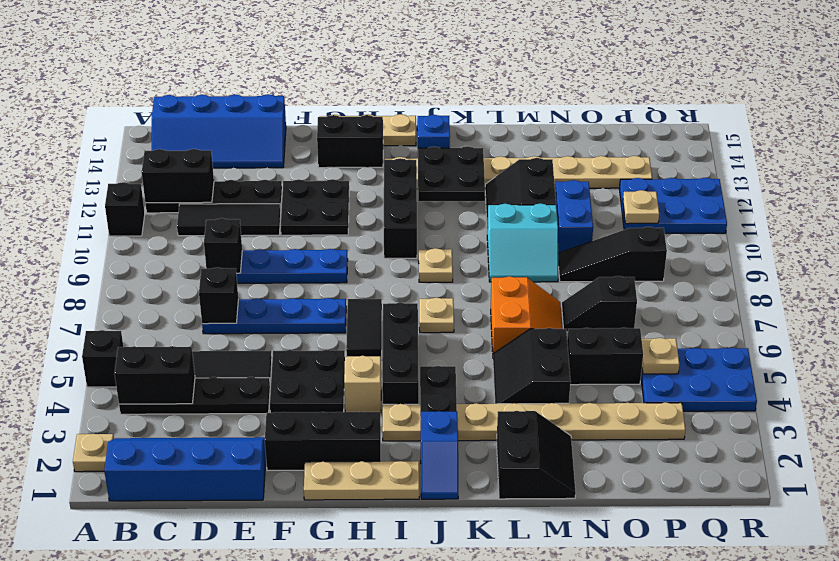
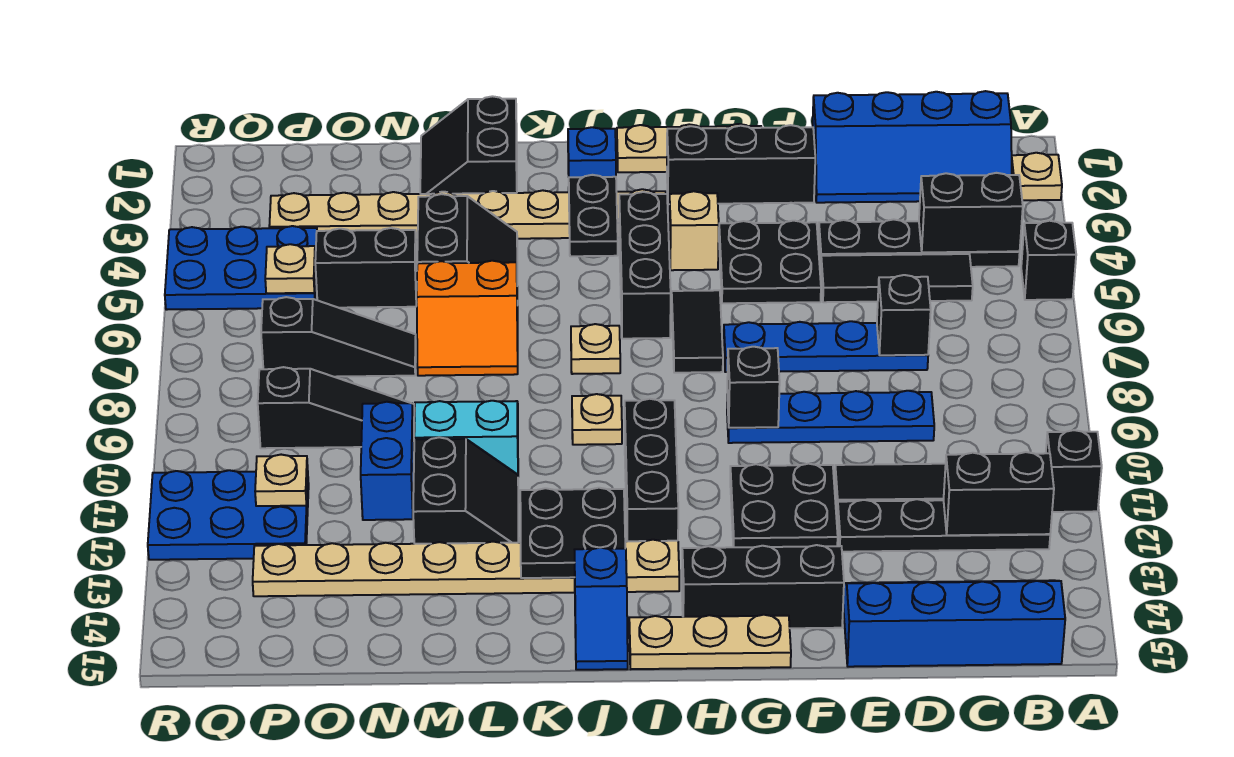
black 1x1 brick [204,218,242,273] -> black 1x1 brick moved to [727,347,780,428]
black 1x2 brick [317,115,383,168] -> black 1x3 brick [682,545,844,628]
orange 2x2 slope [491,276,563,354] -> orange 2x2 slope turned to [416,261,518,376]
black 1x2 slope [562,276,637,332] -> black 1x3 slope [261,297,416,377]

